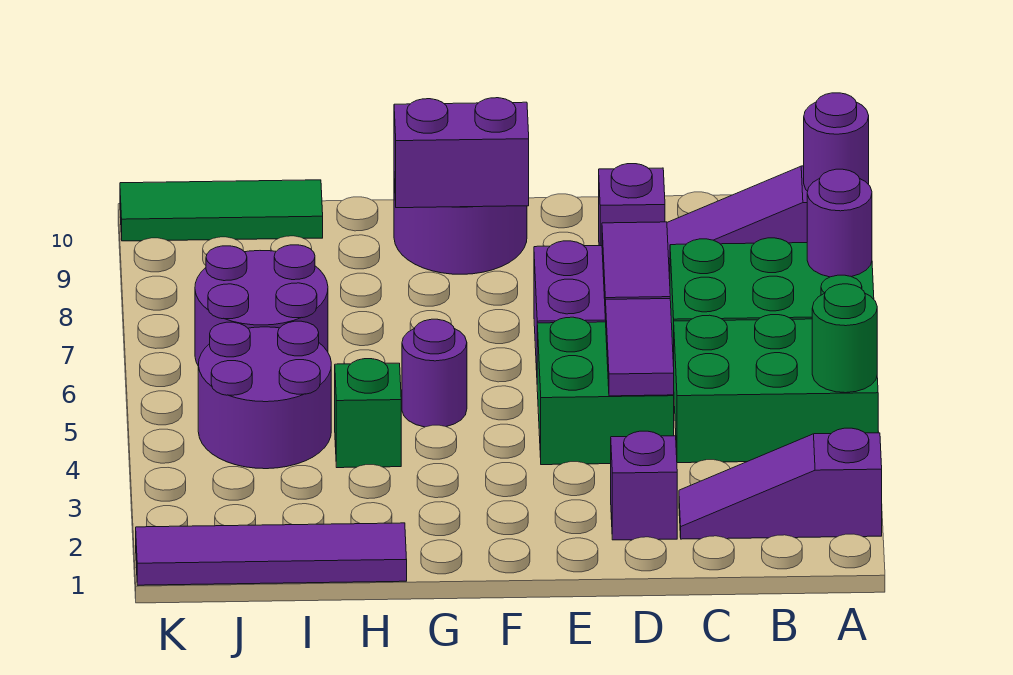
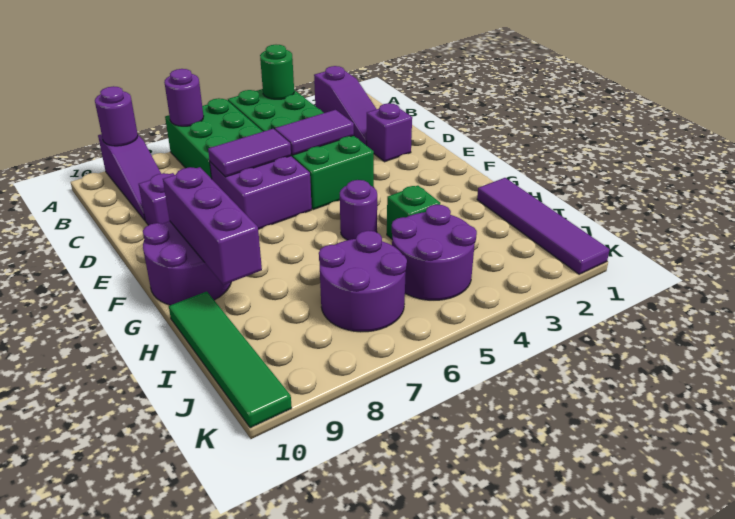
purple 1x2 brick [394,98,529,208] -> purple 1x3 brick [163,167,262,285]
green 1x3 tile [120,180,323,241] -> green 1x4 tile [169,292,292,428]

